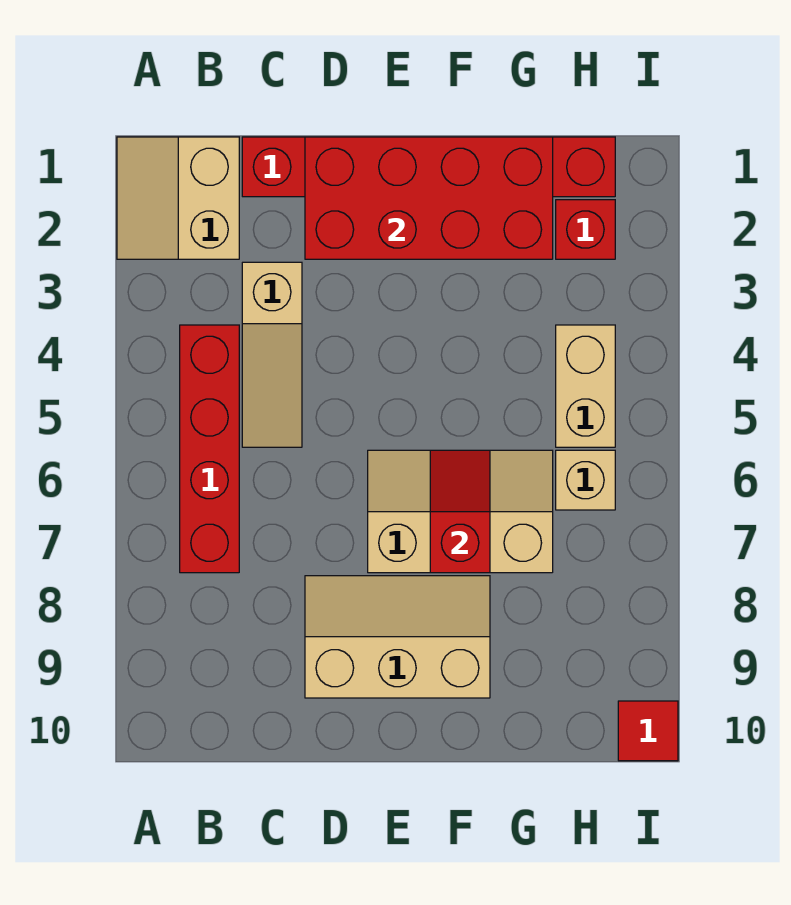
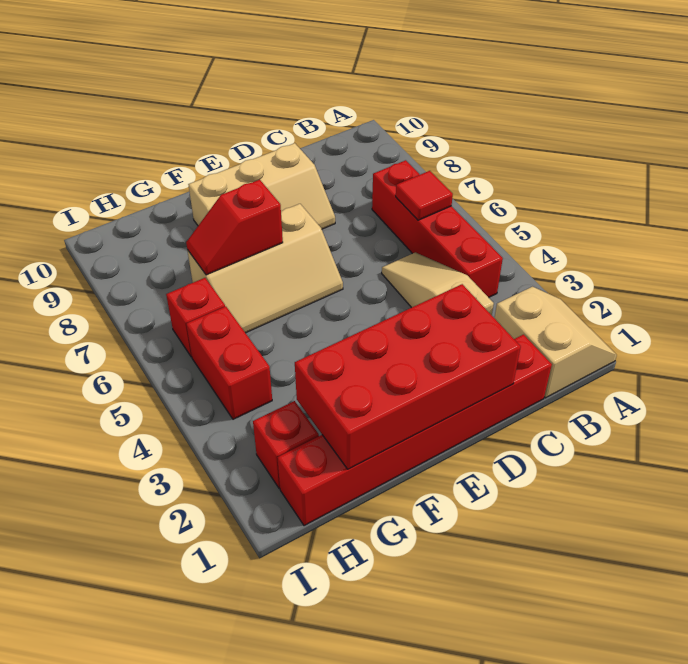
red 1x2 slope [430,450,490,573] -> red 1x2 slope turned to [186,180,283,275]
tan 1x2 brick [556,325,615,447] -> red 1x2 brick [186,306,272,419]
tan 1x1 brick [556,450,615,510] -> red 1x1 brick [166,278,225,357]
red 1x1 tile [618,701,678,761] -> red 1x1 tile moved to [396,171,453,220]

